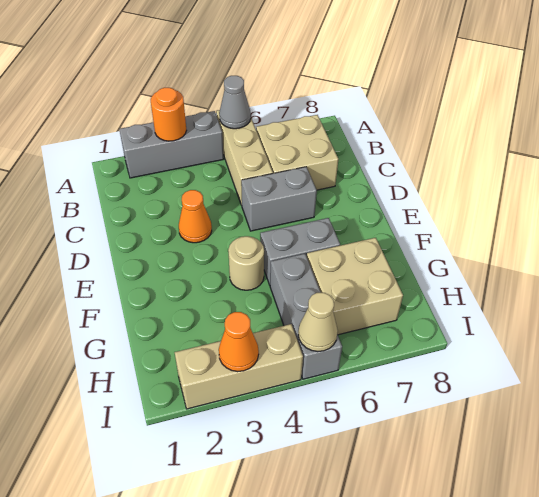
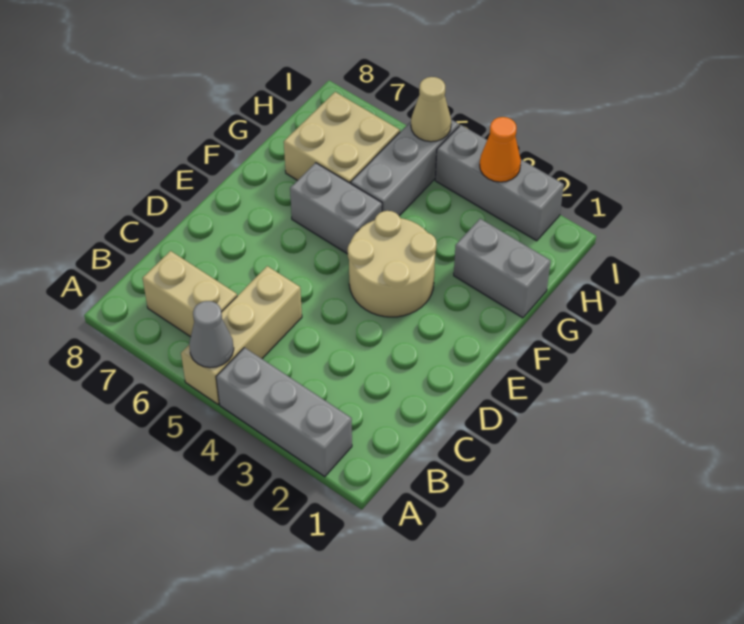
orange 1x1 round brick [151,88,186,141] -> none
tan 2x2 brick [256,115,338,190] -> tan 1x2 brick [143,251,237,337]
orange 1x1 cone [179,190,212,243] -> none
grey 1x2 brick [241,167,317,231] -> grey 1x2 brick moved to [454,219,551,318]
tan 1x1 round brick [228,236,264,290] -> tan 2x2 round brick [348,211,437,317]
tan 1x3 brick [175,324,303,409] -> grey 1x3 brick [435,125,564,241]

